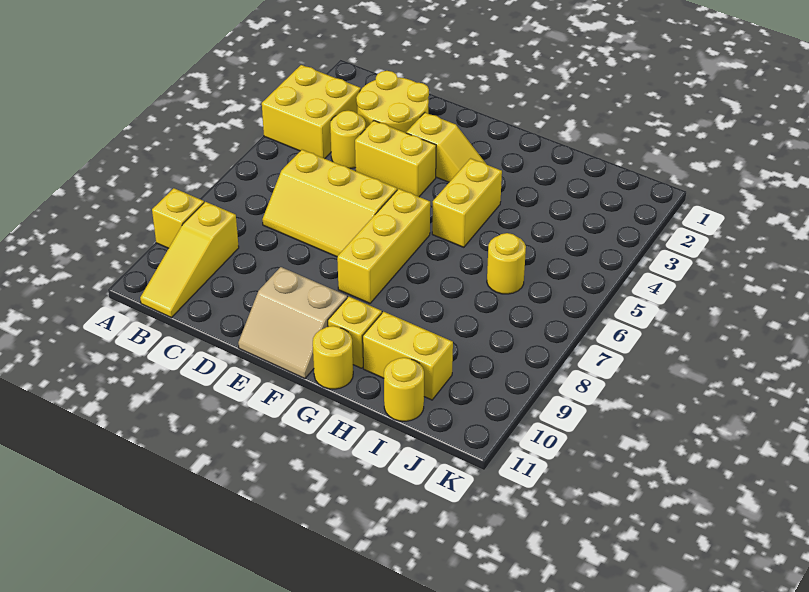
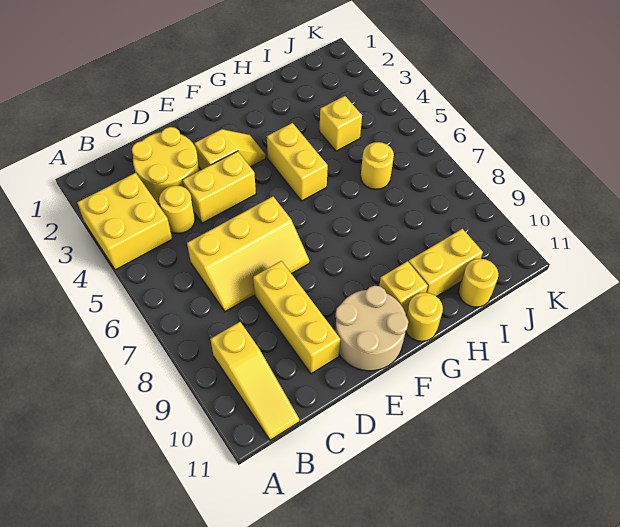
yellow 1x1 brick [152,188,204,248] -> yellow 1x1 brick moved to [319,96,362,151]
tan 2x2 slope [238,267,347,379] -> tan 2x2 round brick [335,286,408,371]
yellow 1x3 brick [337,189,430,303] -> yellow 1x3 brick moved to [253,261,340,374]

